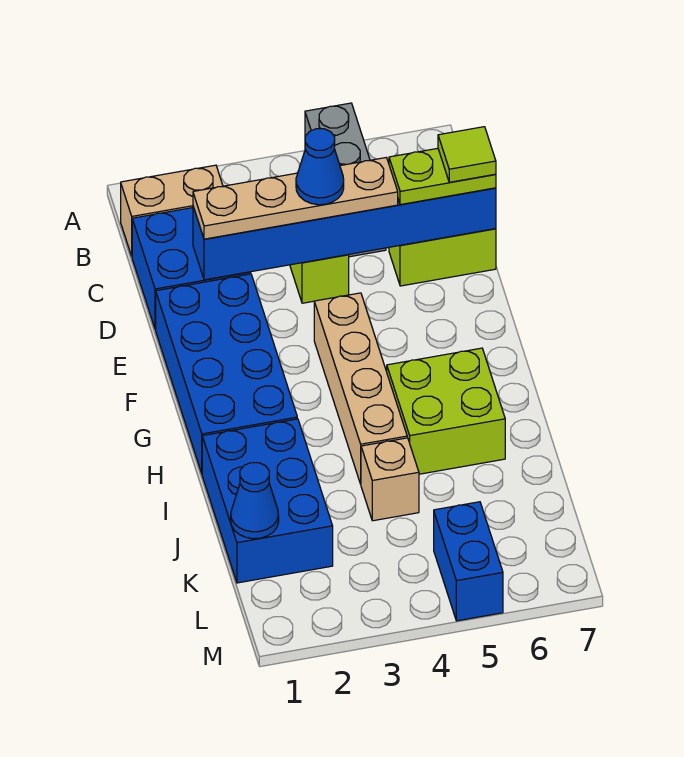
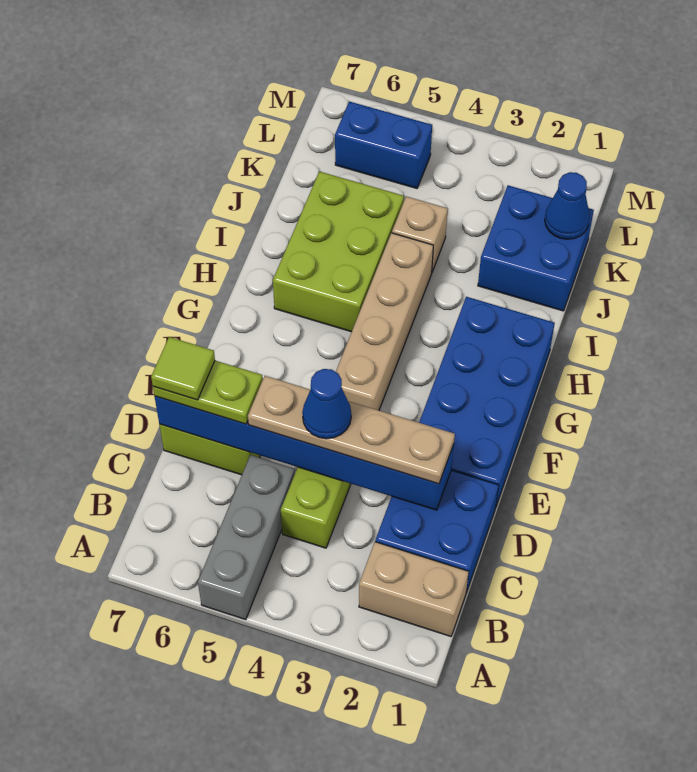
lime 2x2 brick [387,348,505,474] -> lime 2x3 brick [273,171,404,332]
blue 2x3 brick [202,419,333,583] -> blue 2x2 brick [478,185,594,311]
blue 1x2 brick [434,502,503,621] -> blue 1x2 brick turned to [335,101,432,188]

